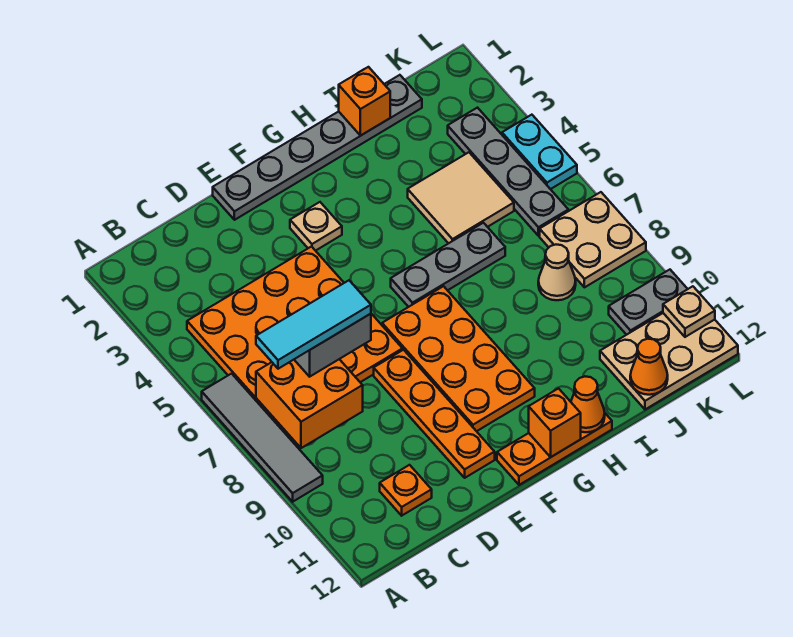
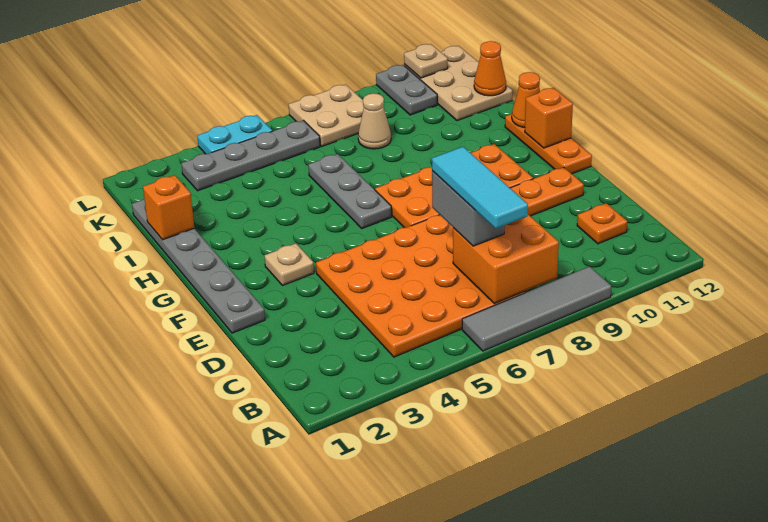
tan 2x2 tile [408,152,514,243] -> none

